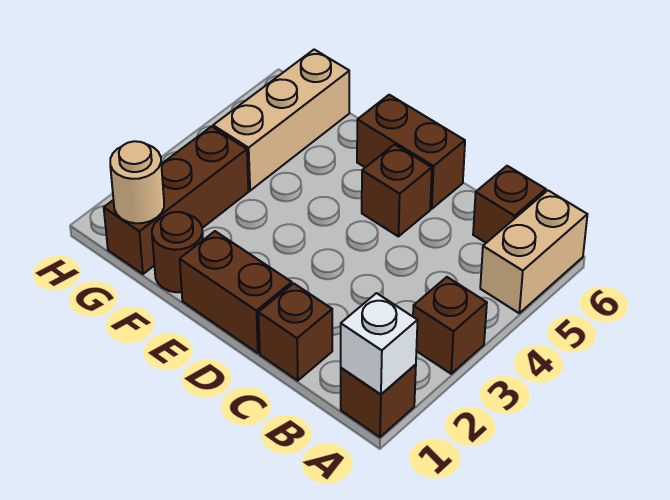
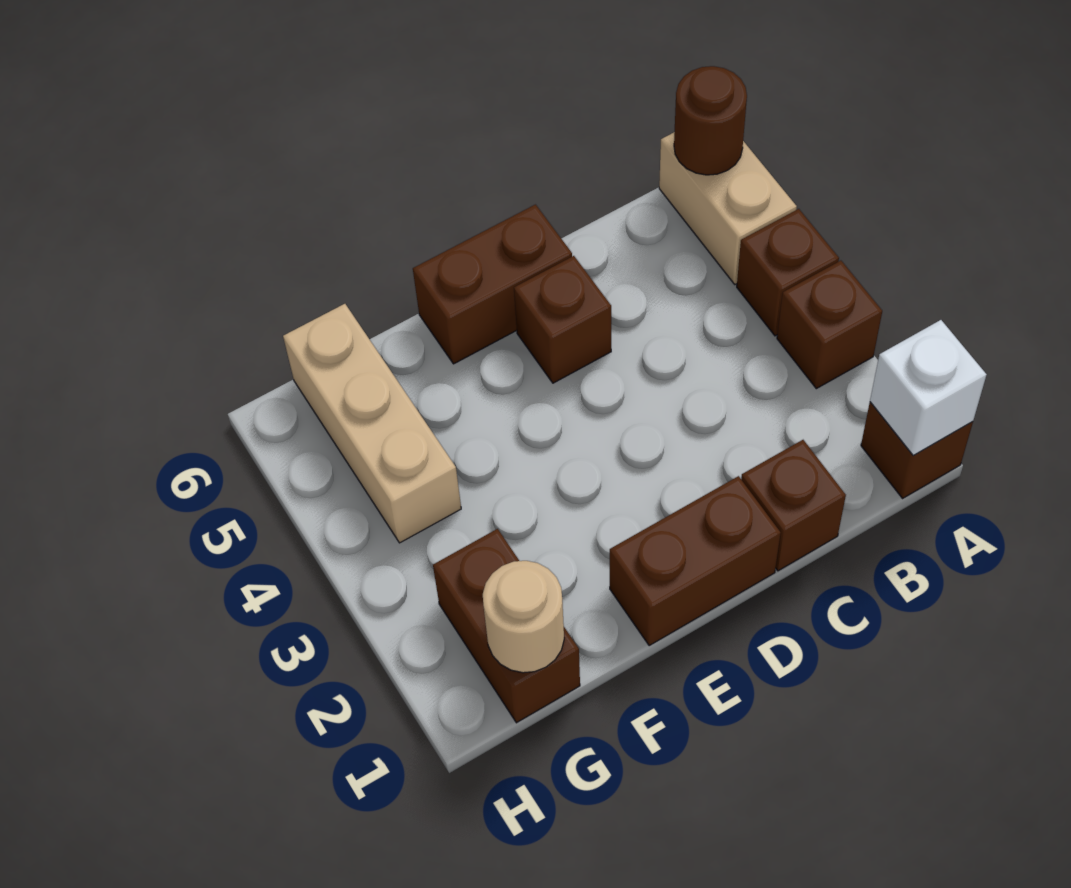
brown 1x1 brick [473,166,546,243] -> brown 1x1 brick moved to [737,209,839,336]
brown 1x1 round brick [152,212,203,292] -> brown 1x1 round brick moved to [674,66,747,175]
brown 1x3 brick [104,127,248,274] -> brown 1x2 brick [433,529,580,723]

